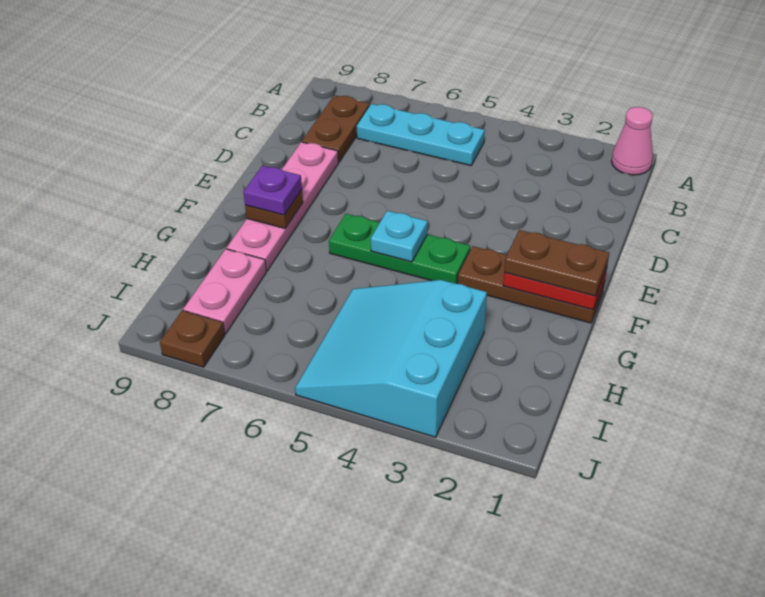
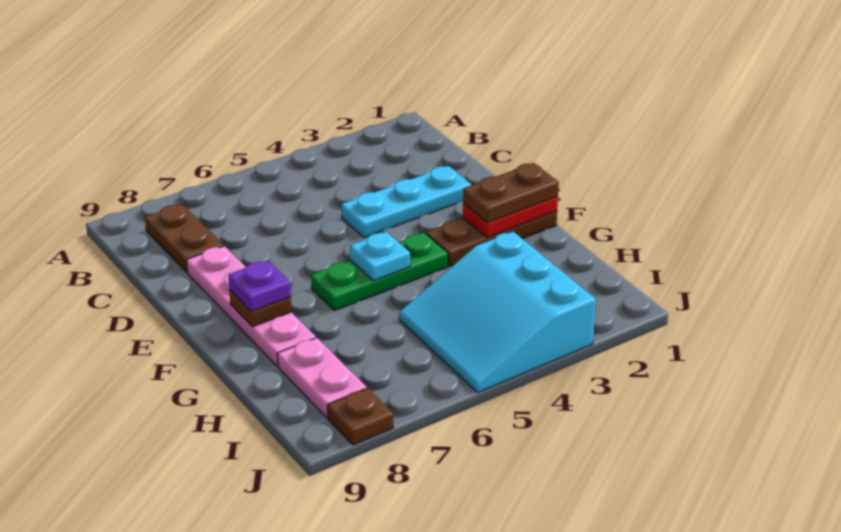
pink 1x1 cone [612,107,653,175] -> none
cyan 1x3 plate [357,104,485,165] -> cyan 1x3 plate moved to [341,166,471,237]

